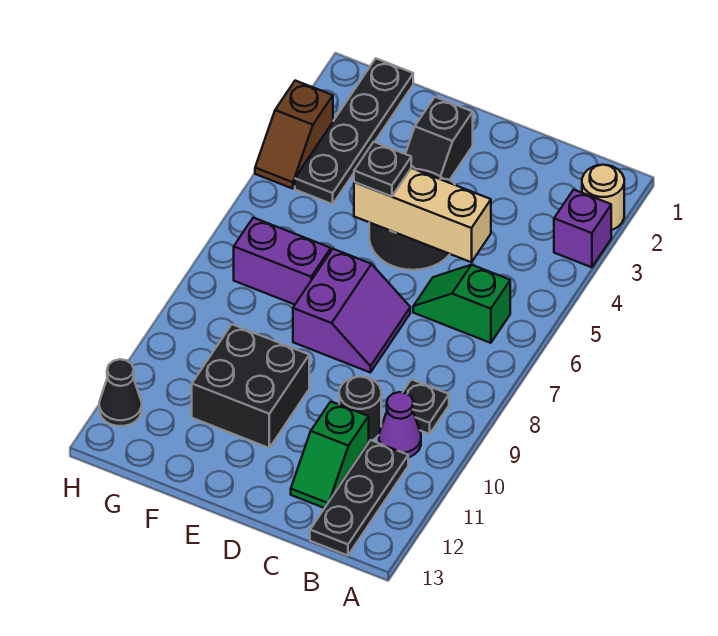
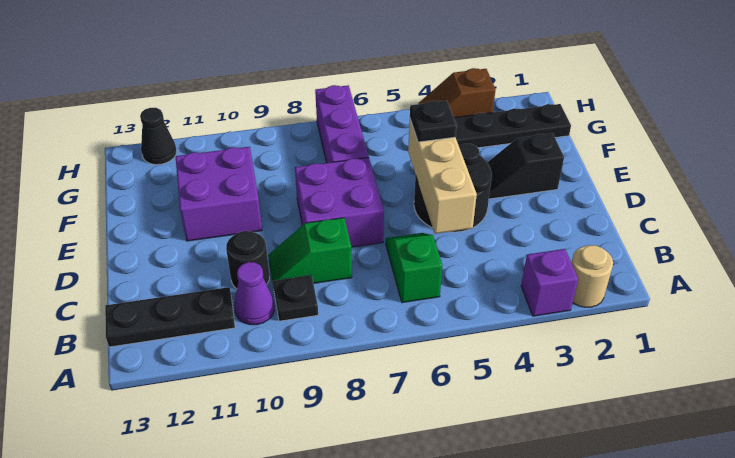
green 1x2 slope [291,402,369,508] -> green 1x2 slope moved to [268,218,352,283]
purple 2x2 slope [293,249,410,373] -> purple 2x2 brick [295,157,384,247]
black 2x2 brick [192,325,309,448] -> purple 2x2 brick [175,147,262,241]
purple 1x2 brick [234,218,331,305] -> purple 1x3 brick [315,85,369,163]

